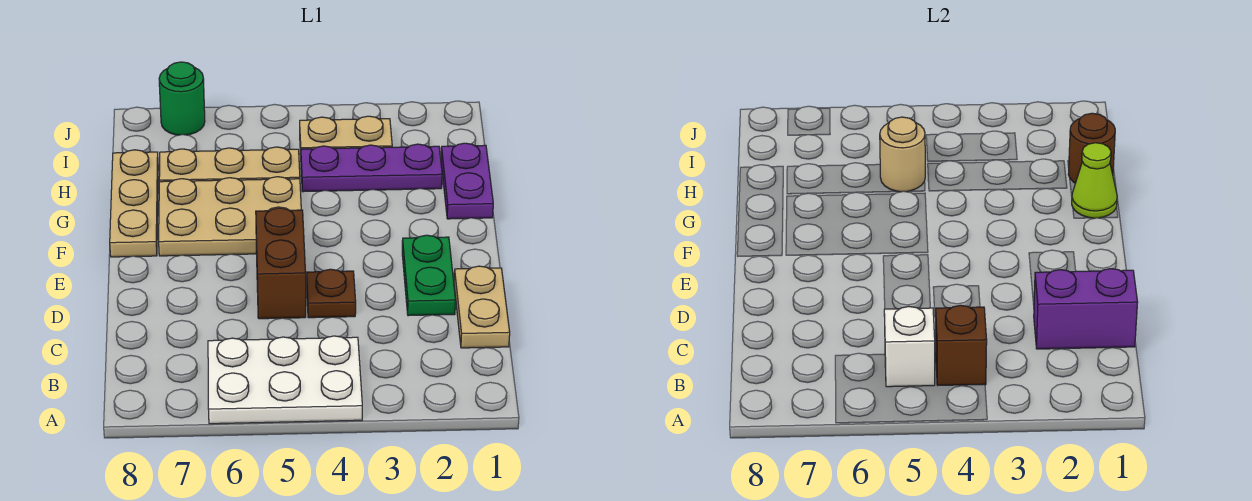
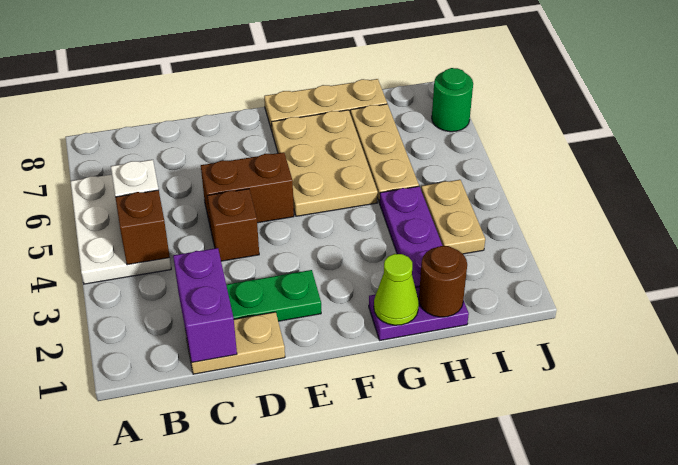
brown 1x1 plate [307,269,356,318] -> brown 1x1 brick [207,189,259,261]
tan 1x1 round brick [880,117,925,192] -> none

